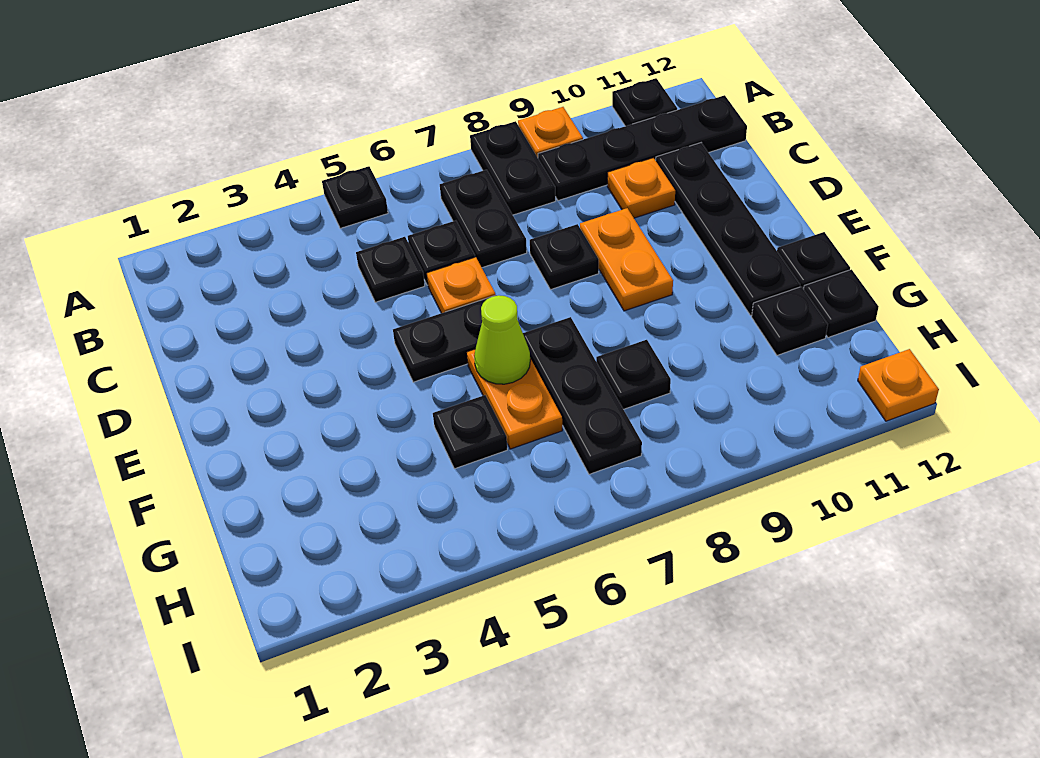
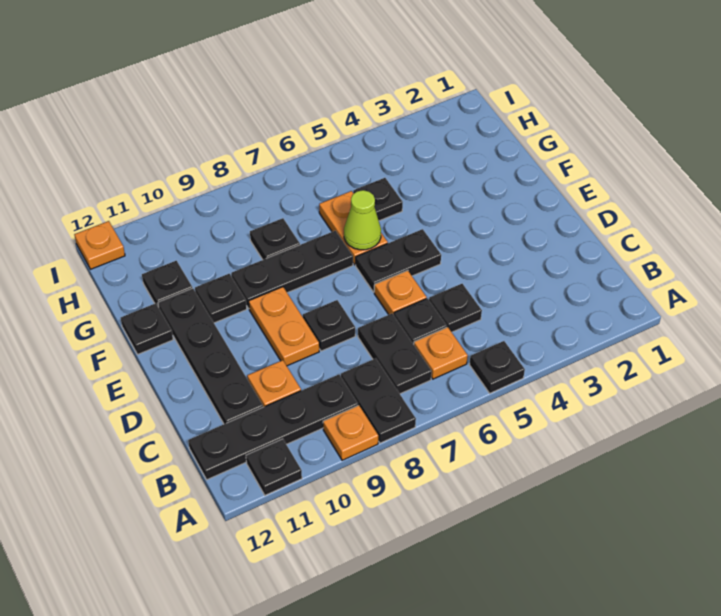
none -> orange 1x1 plate [414,327,468,379]
black 1x3 plate [523,317,642,474] -> black 1x3 plate turned to [231,231,353,309]
black 1x1 plate [804,269,879,337] -> black 1x1 plate moved to [195,274,247,323]

